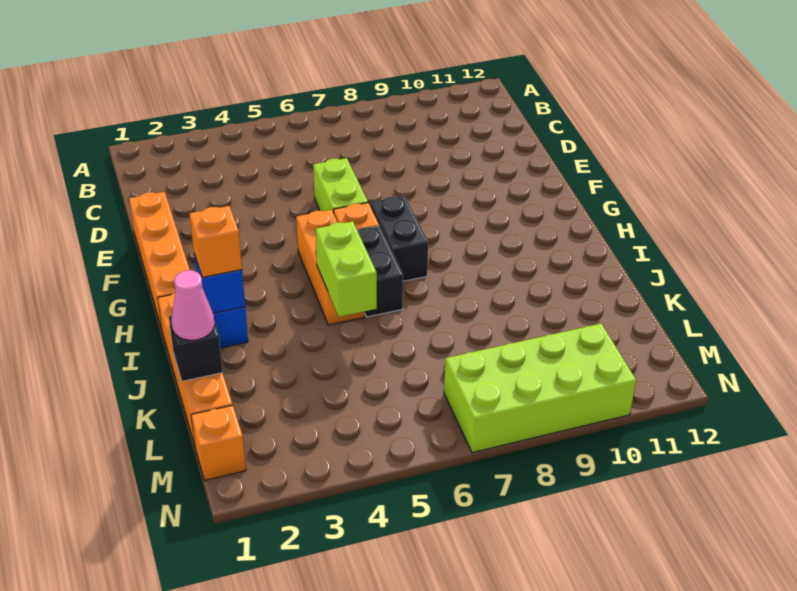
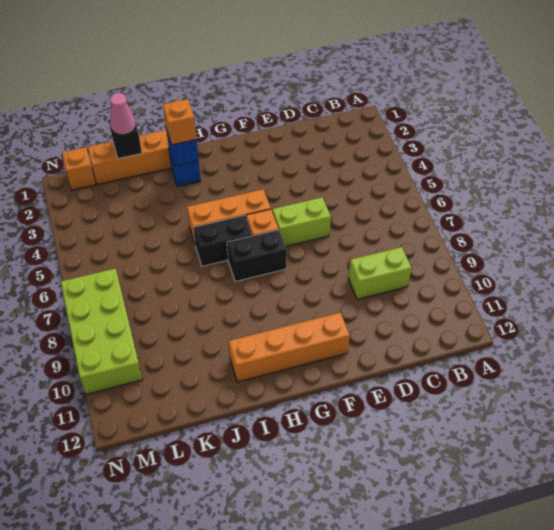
orange 1x4 brick [129,192,190,329] -> orange 1x4 brick moved to [229,313,350,382]
lime 1x2 brick [316,221,377,317] -> lime 1x2 brick moved to [348,247,412,299]

